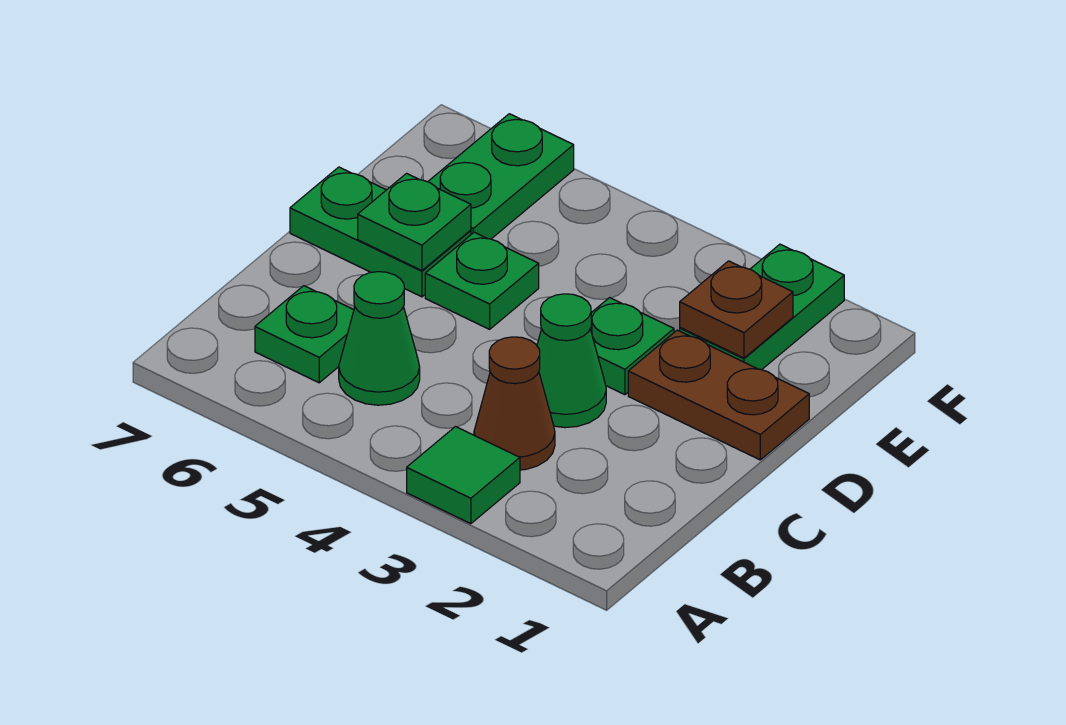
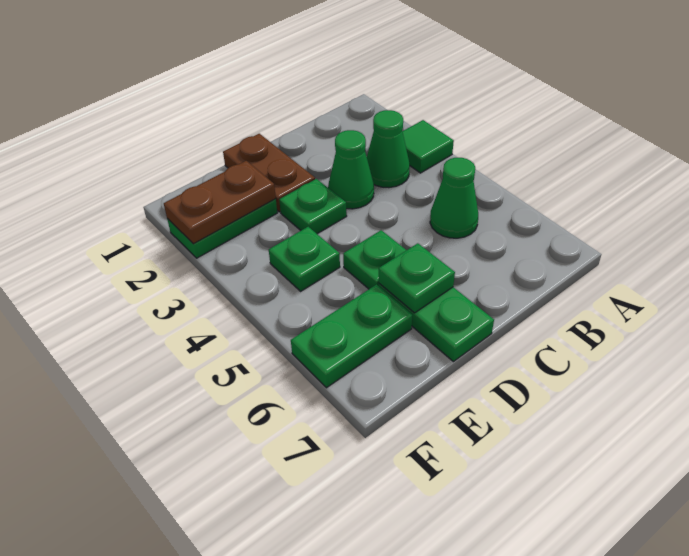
brown 1x1 cone [474,337,555,470] -> green 1x1 cone [367,110,410,188]
green 1x1 plate [255,286,354,383] -> green 1x1 plate moved to [269,227,340,291]
brown 1x1 plate [680,261,793,358] -> brown 1x2 plate [164,161,276,244]

